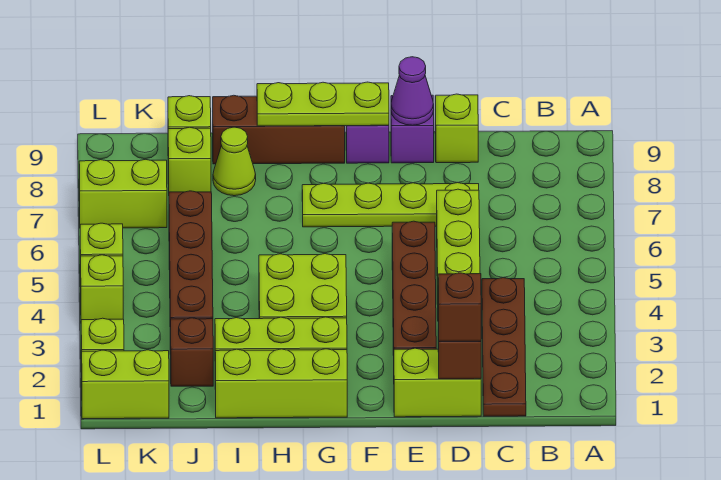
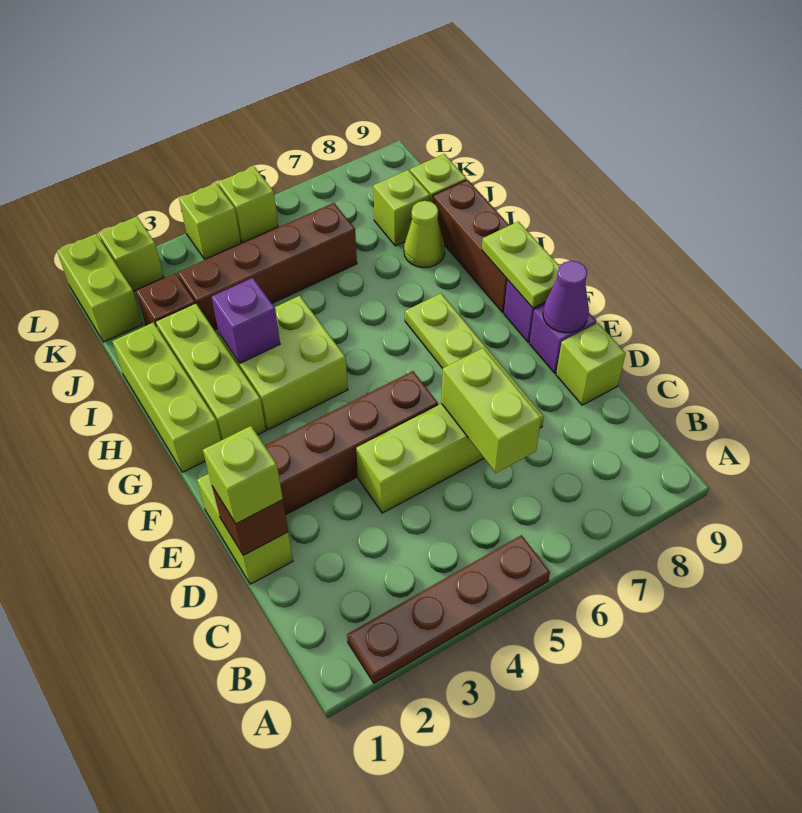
brown 1x4 plate [482,278,526,416] -> brown 1x4 plate moved to [347,535,550,683]
brown 1x1 brick [438,273,481,341] -> lime 1x1 brick [203,426,283,524]
lime 1x3 plate [257,82,389,126] -> lime 1x2 plate [482,221,559,308]
none -> purple 1x1 brick [212,278,280,363]
lime 1x2 brick [79,159,167,228] -> lime 1x2 brick moved to [441,348,541,473]

